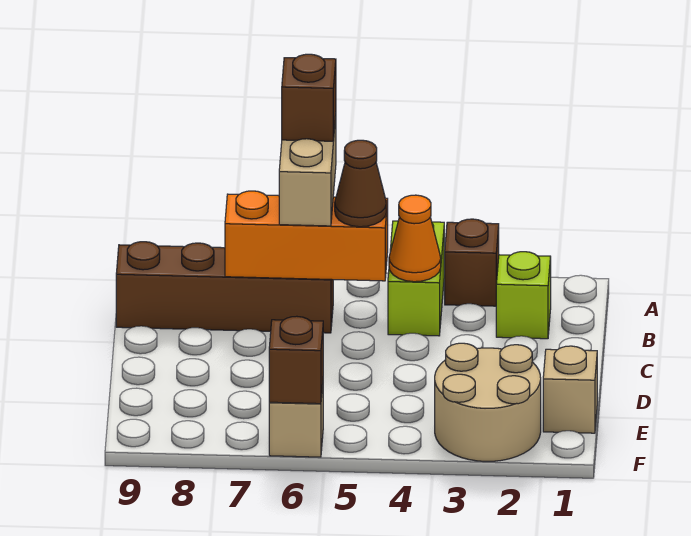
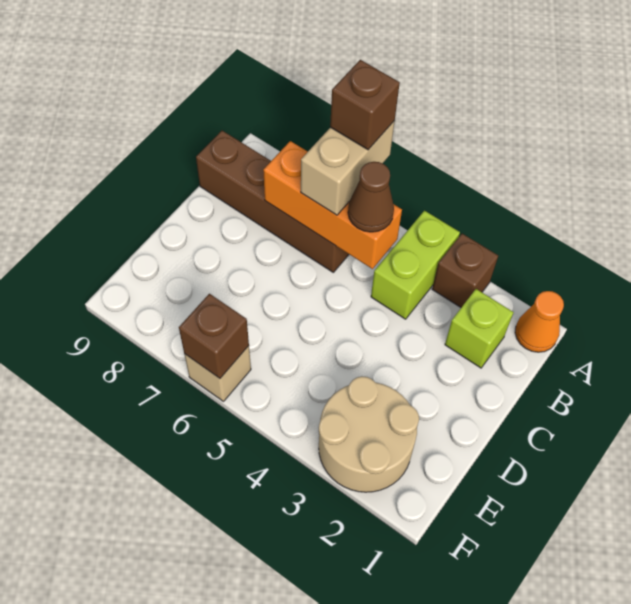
orange 1x1 cone [389,195,441,282] -> orange 1x1 cone moved to [515,291,564,352]
tan 1x1 brick [543,346,597,433] -> none

